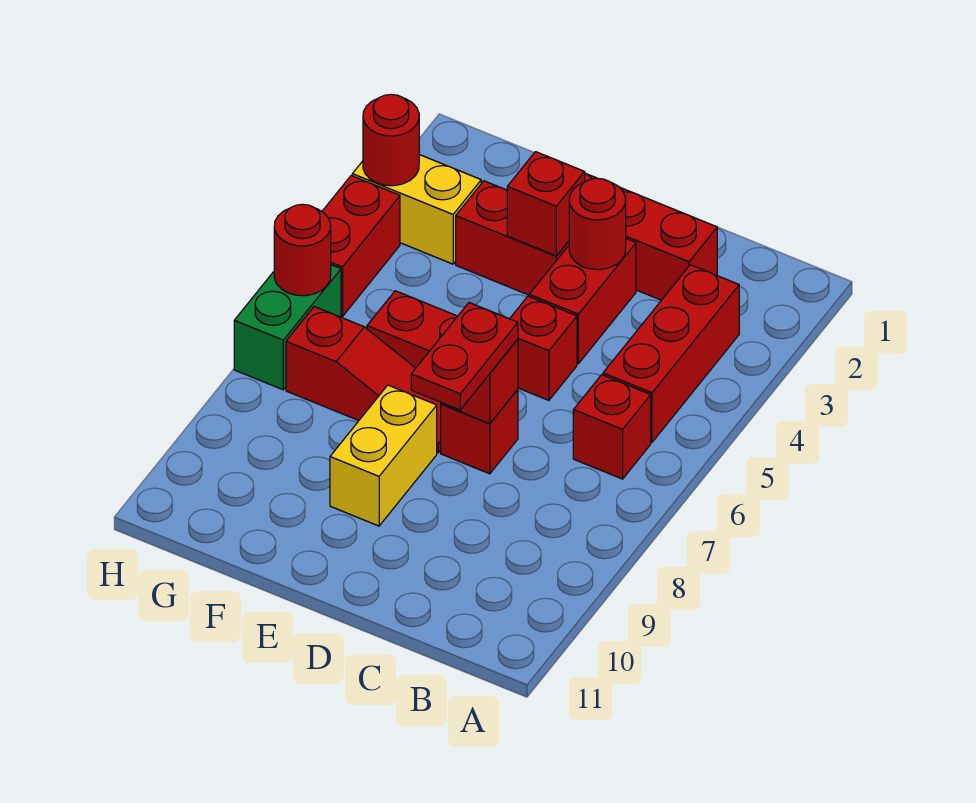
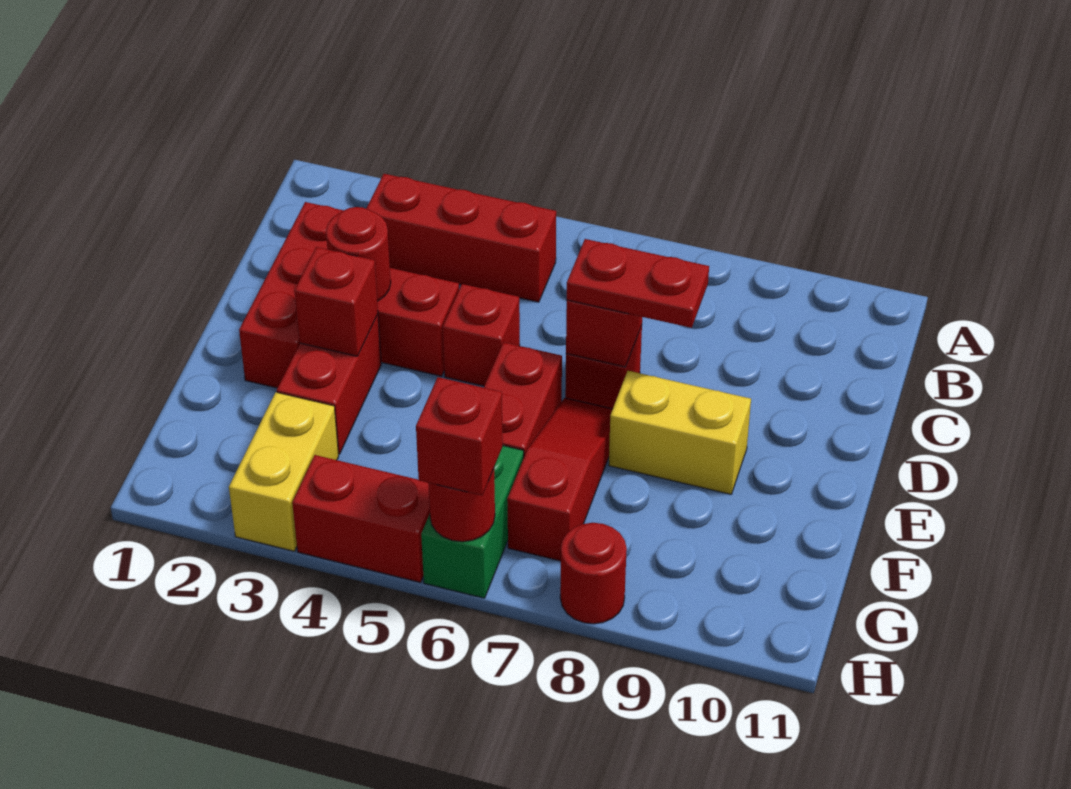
red 1x1 brick [573,375,651,479] -> red 1x1 brick moved to [416,377,503,495]
red 1x1 round brick [363,95,419,186] -> red 1x1 round brick moved to [560,523,627,624]
green 1x2 brick [234,265,341,390] -> green 1x2 brick turned to [421,446,524,598]

